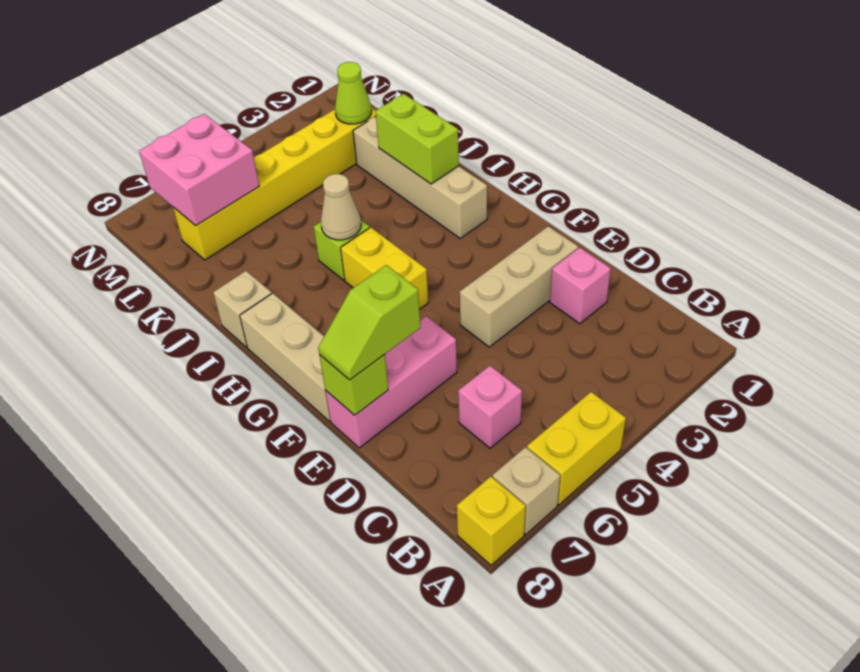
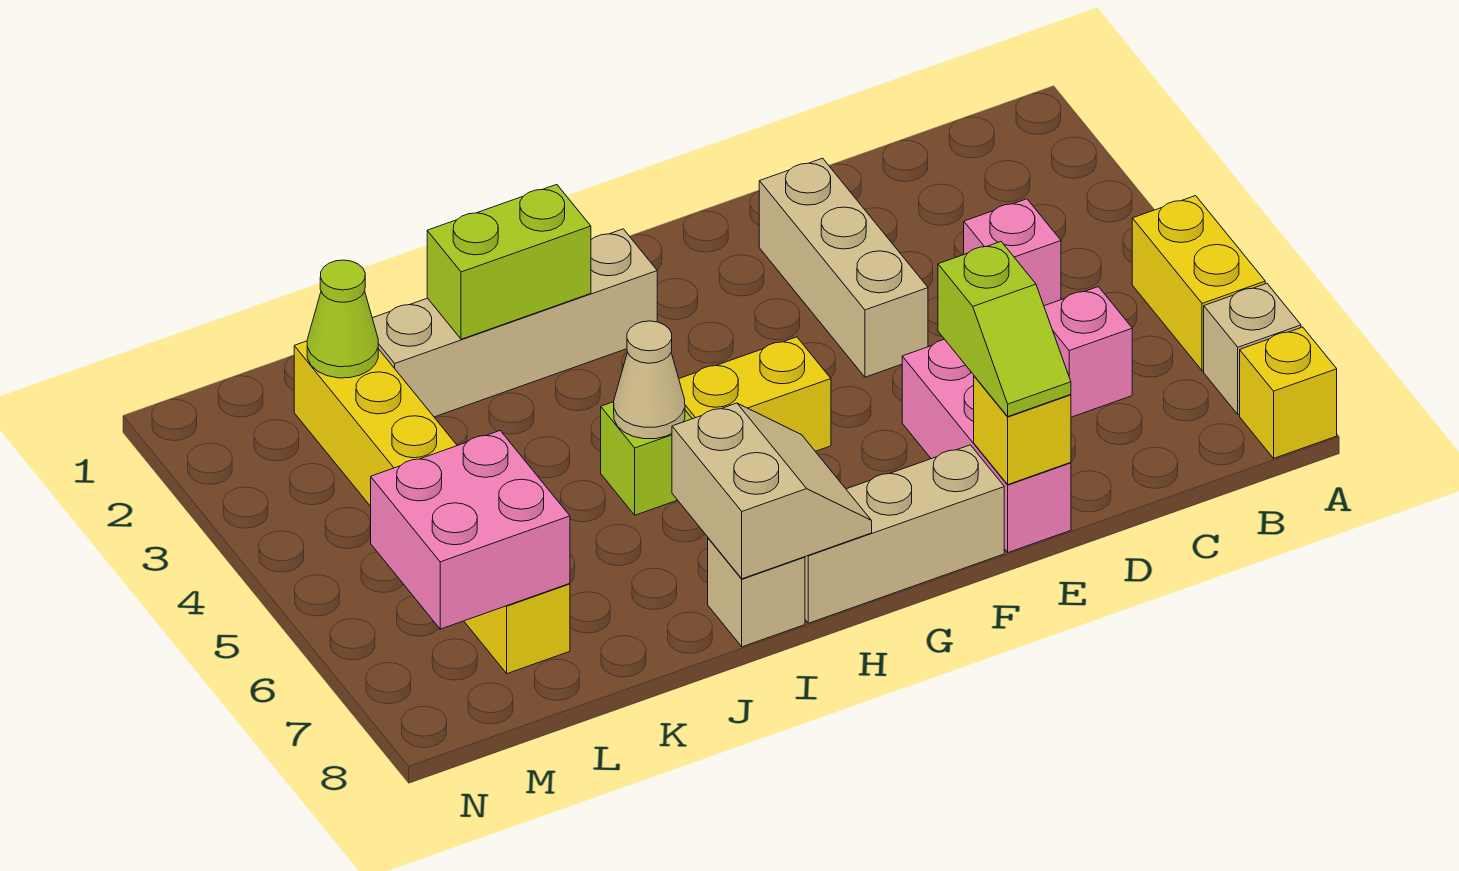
pink 1x1 brick [550,247,611,324] -> pink 1x1 brick moved to [964,199,1061,306]
lime 1x1 brick [320,355,388,415] -> yellow 1x1 brick [974,376,1071,484]
none -> tan 2x2 slope [672,403,872,579]

